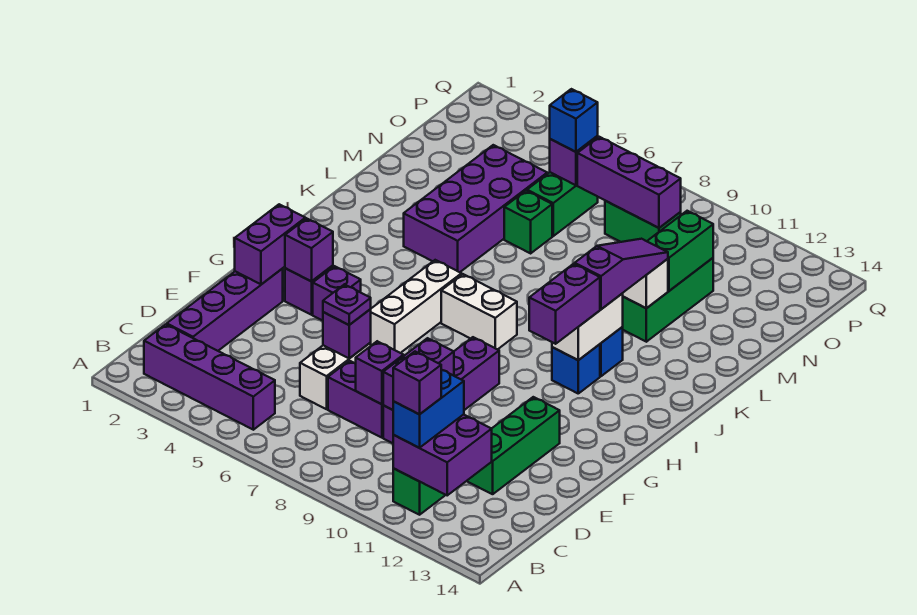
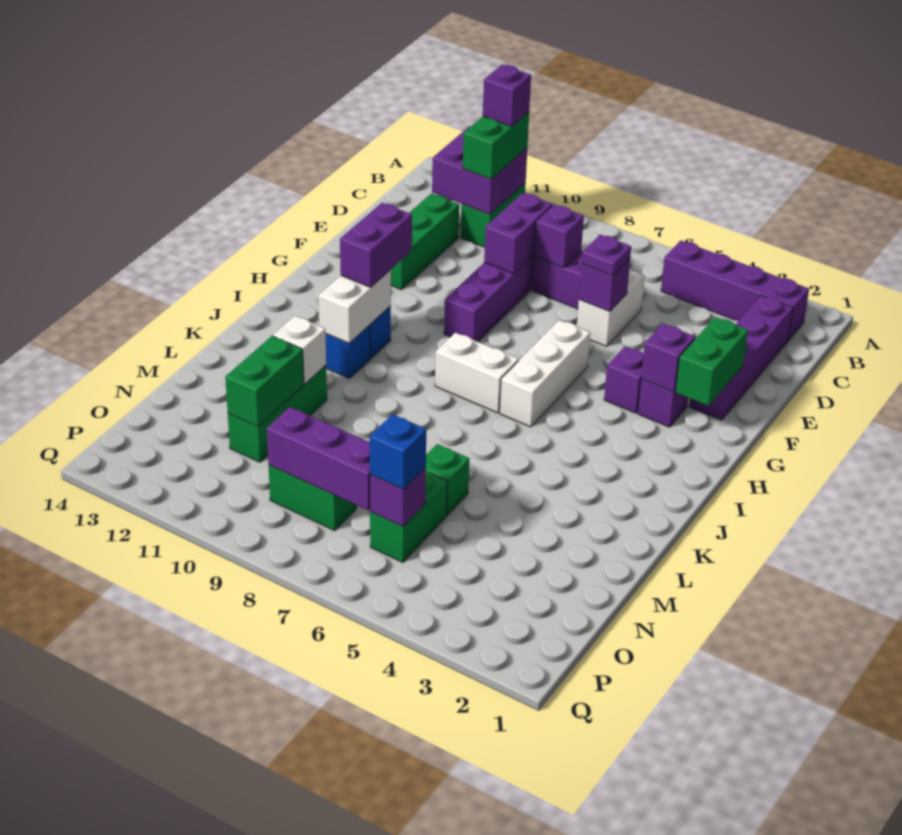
blue 1x2 brick [393,370,464,448] -> green 1x2 brick [463,112,529,179]
purple 1x2 brick [235,204,305,284] -> green 1x2 brick [676,317,748,406]
purple 1x3 slope [575,239,668,309] -> none
purple 2x4 brick [404,145,547,272] -> none

